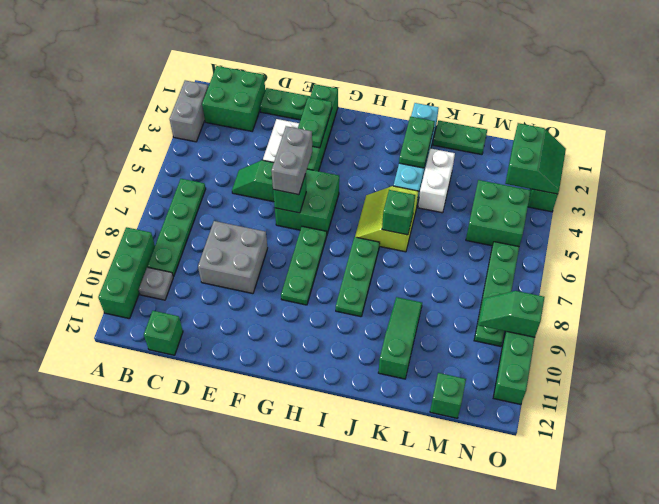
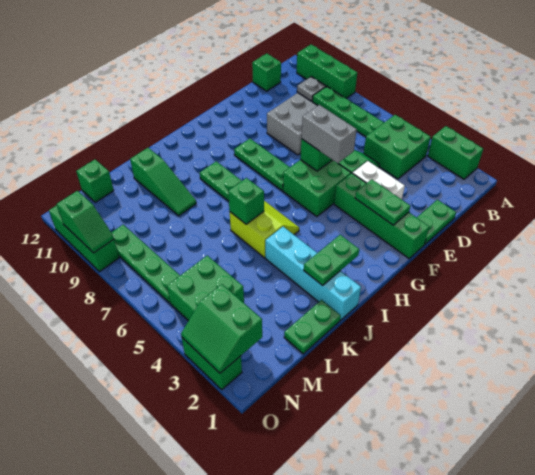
grey 1x2 brick [170,80,208,142] -> green 1x2 brick [428,126,483,179]
green 2x2 brick [202,66,265,131] -> green 2x2 brick moved to [364,115,431,179]
green 1x2 plate [399,116,435,168] -> green 1x2 plate turned to [304,235,359,285]
white 1x2 brick [418,148,455,213] -> none
green 1x2 slope [478,291,544,337] -> green 1x2 slope turned to [57,191,114,253]

